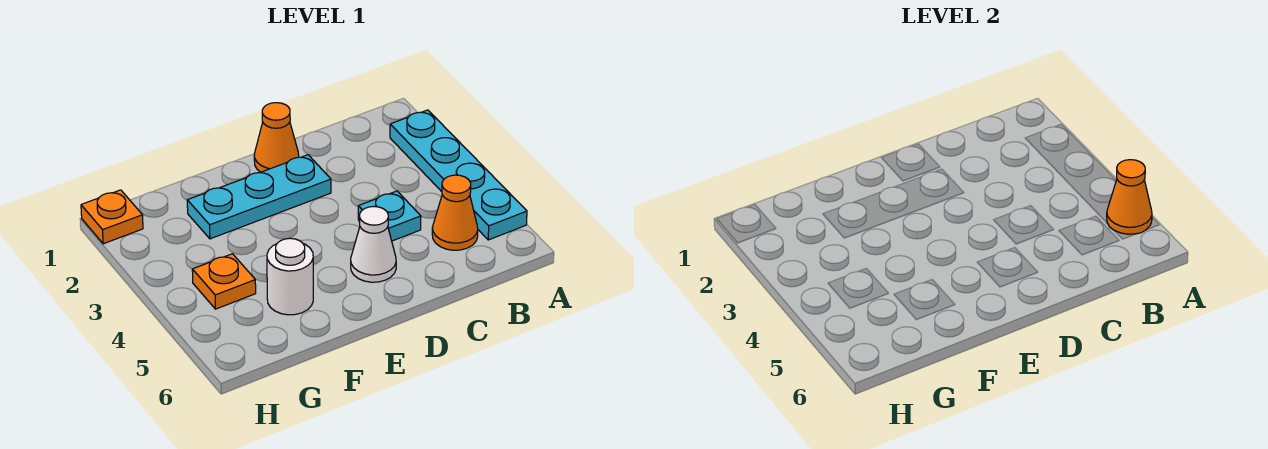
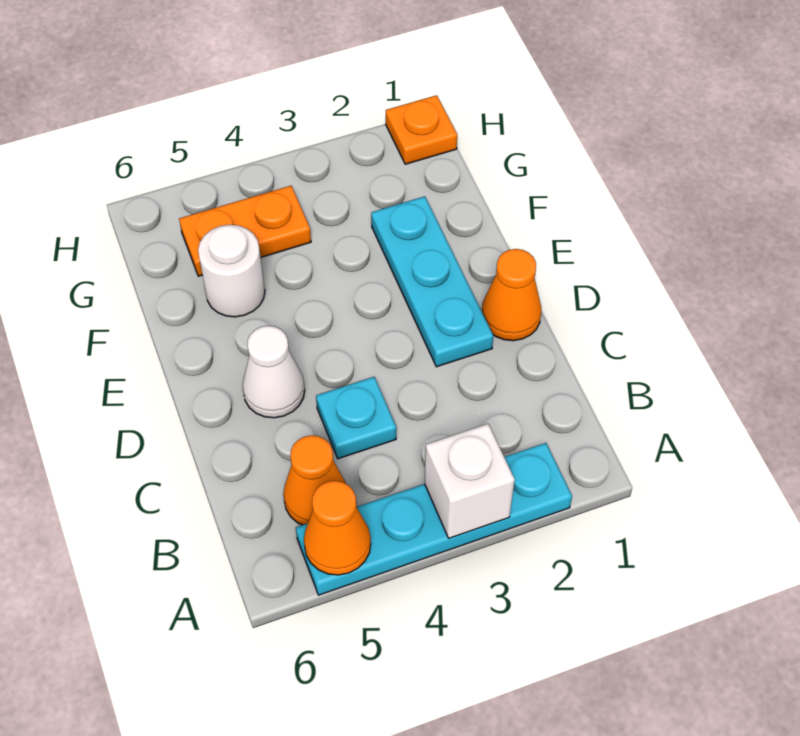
none -> white 1x1 brick [425,424,515,538]
orange 1x1 plate [192,254,256,309] -> orange 1x2 plate [179,186,311,276]

